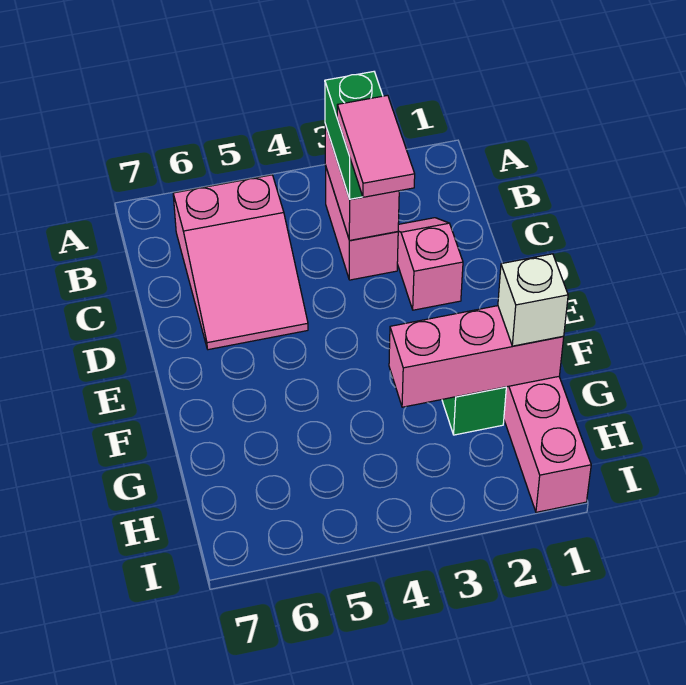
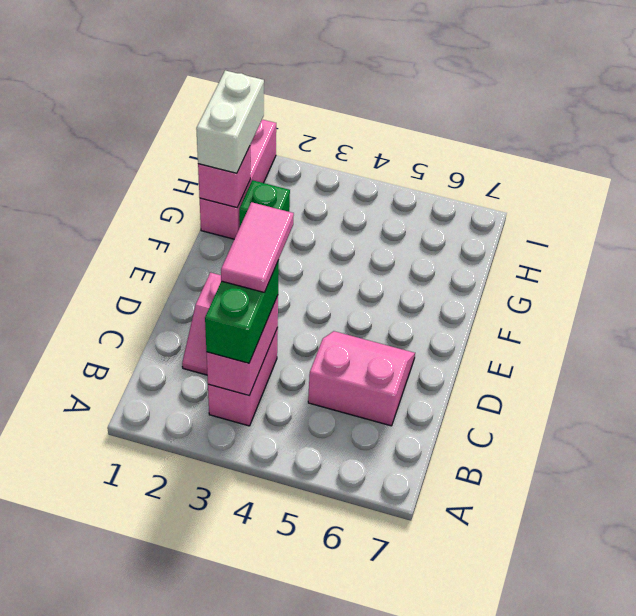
pink 2x3 slope [173,175,308,350] -> pink 2x2 slope [308,331,415,426]
pink 1x3 brick [389,306,564,407] -> pink 1x1 brick [198,146,250,208]
white 1x1 brick [498,254,568,346] -> white 1x2 brick [196,70,264,173]

